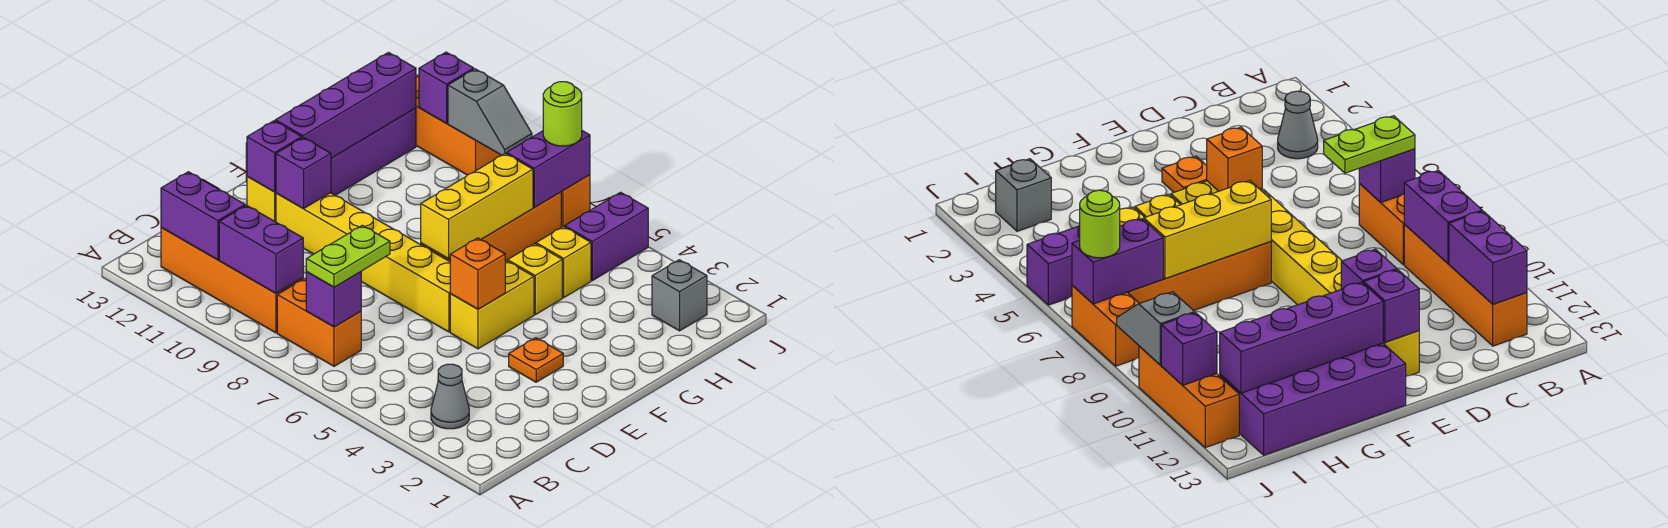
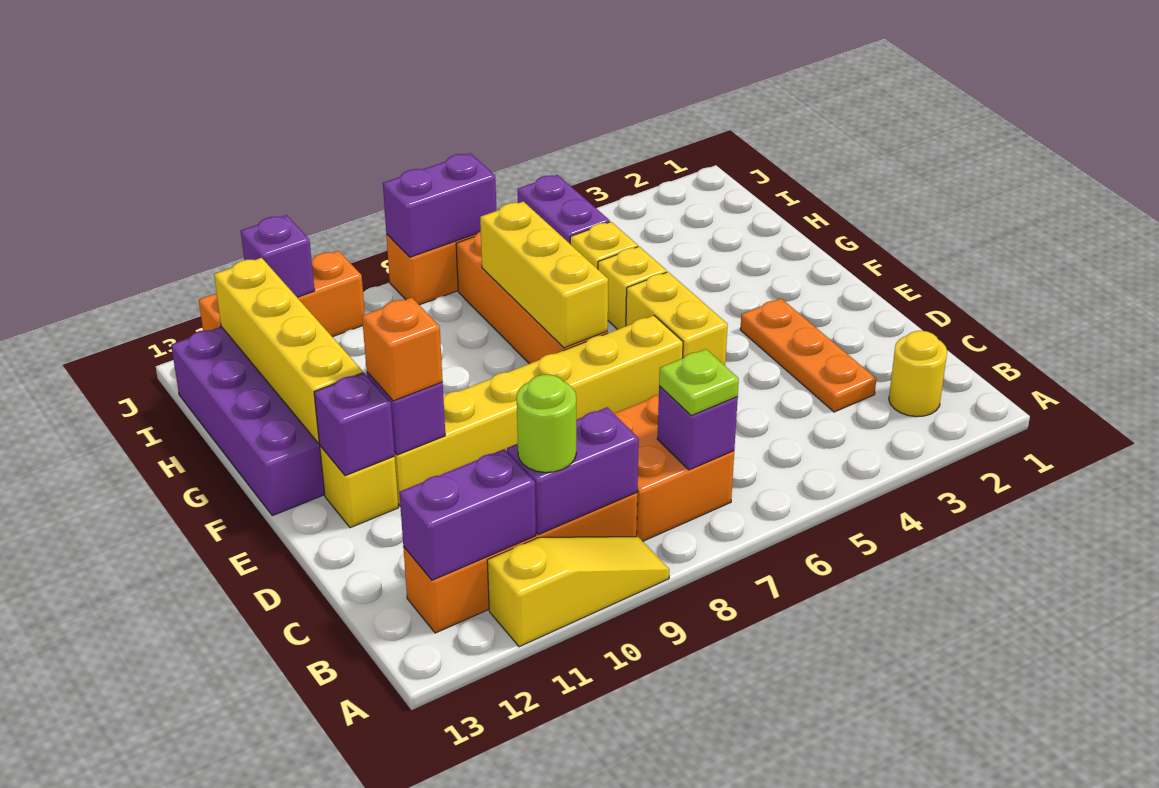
none -> yellow 1x3 slope [487,537,669,647]
none -> yellow 1x1 round brick [889,331,947,417]
grey 1x1 cone [431,364,469,429] -> none
orange 1x2 brick [277,279,361,366] -> orange 2x2 brick [615,395,734,541]
lime 1x2 plate [306,225,390,287] -> lime 1x1 plate [659,349,739,416]
orange 1x1 plate [509,338,563,382] -> orange 1x3 plate [740,299,876,412]
orange 1x1 brick [450,238,505,309] -> orange 1x1 brick moved to [362,298,443,401]
purple 1x4 brick [275,53,416,158] -> yellow 1x4 brick [214,258,363,443]
grey 1x1 brick [652,260,707,331] -> none
purple 1x2 brick [507,131,590,207] -> purple 1x2 brick turned to [383,153,496,257]
lime 1x1 round brick [543,82,582,146] -> lime 1x1 round brick moved to [517,375,576,472]
grey 1x2 slope [448,69,532,155] -> none

